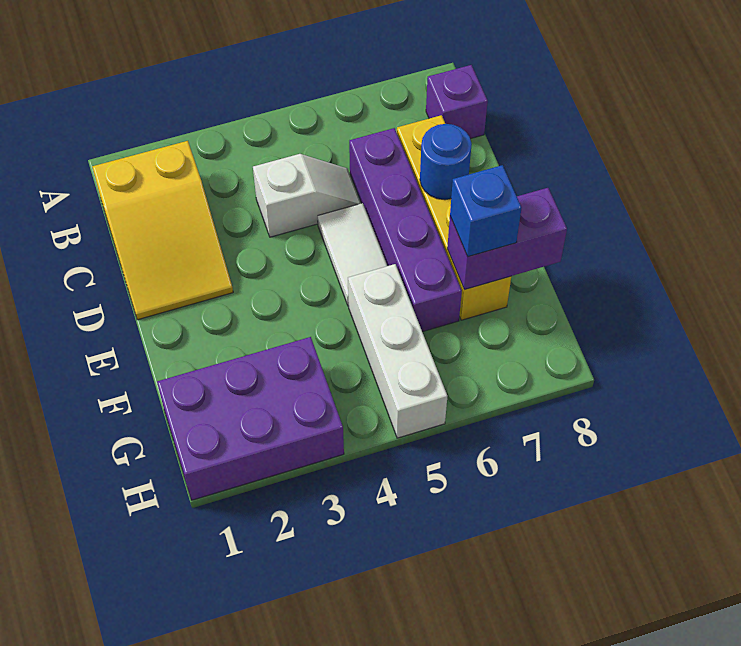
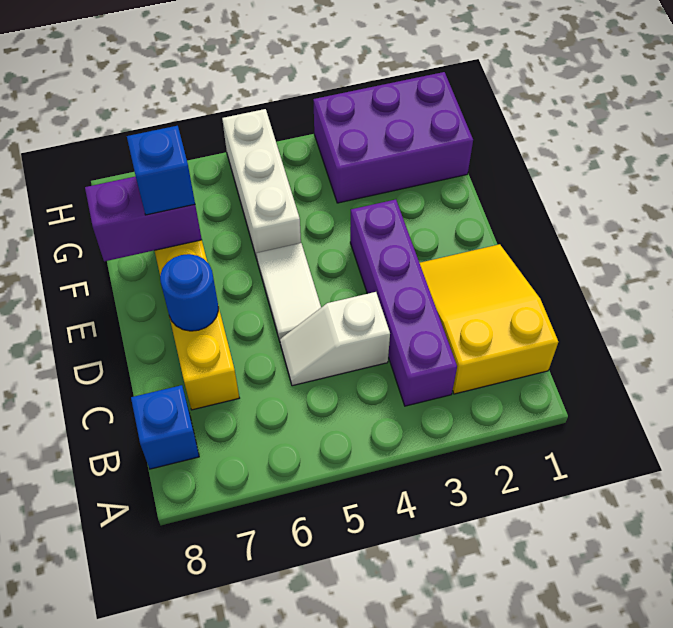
purple 1x1 brick [426,65,488,139] -> blue 1x1 brick [131,385,199,469]
purple 1x4 brick [349,128,462,332] -> purple 1x4 brick moved to [350,199,457,406]

